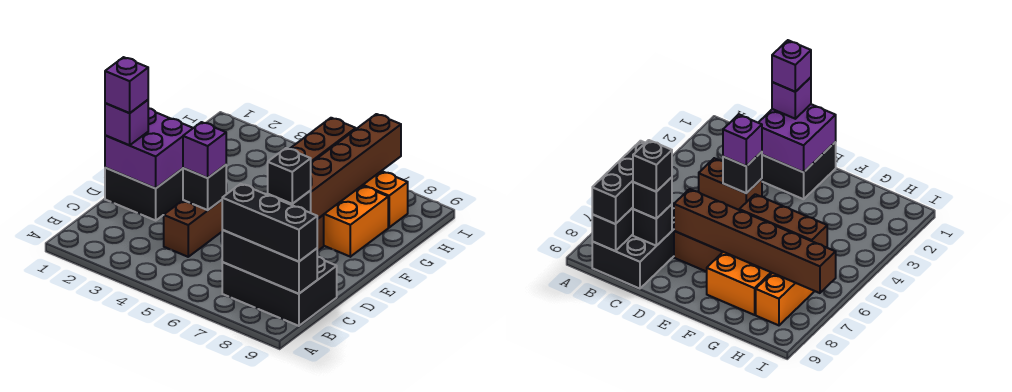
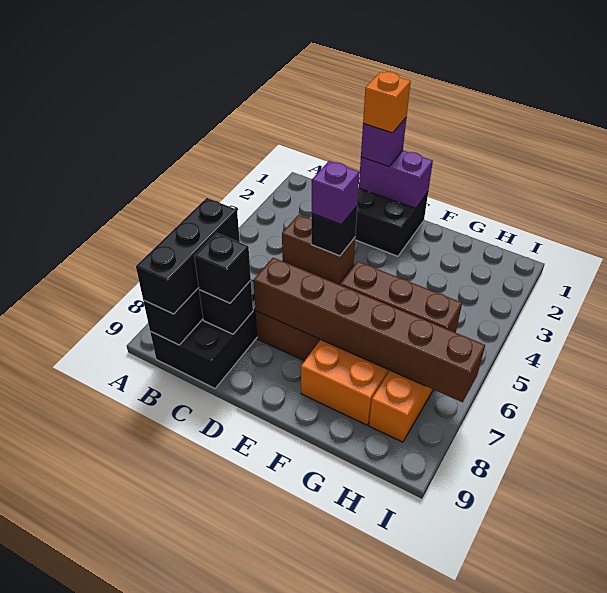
black 1x1 brick [268,148,311,204] -> none
purple 2x2 brick [105,108,193,188] -> purple 1x2 brick [359,151,433,208]
purple 1x1 brick [105,57,148,113] -> orange 1x1 brick [363,72,411,133]

